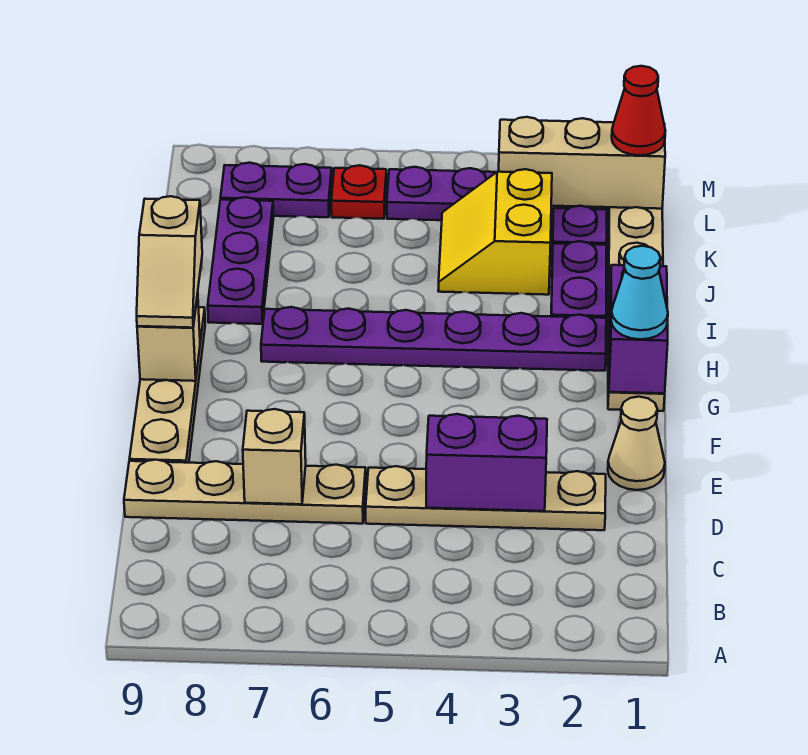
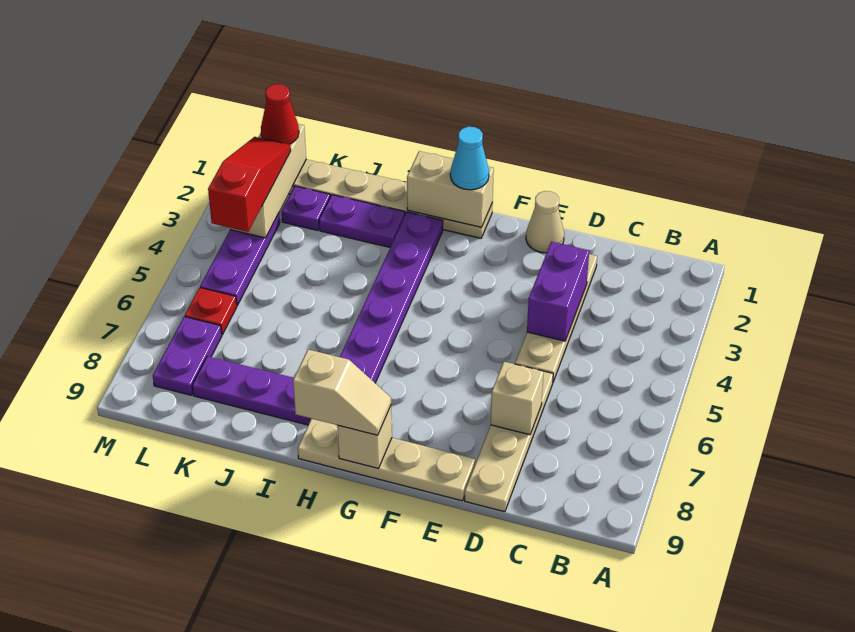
purple 1x2 brick [609,265,668,393] -> tan 1x2 brick [407,151,494,227]
yellow 2x2 slope [438,169,552,295] -> none
none -> red 1x3 slope [208,137,291,232]

